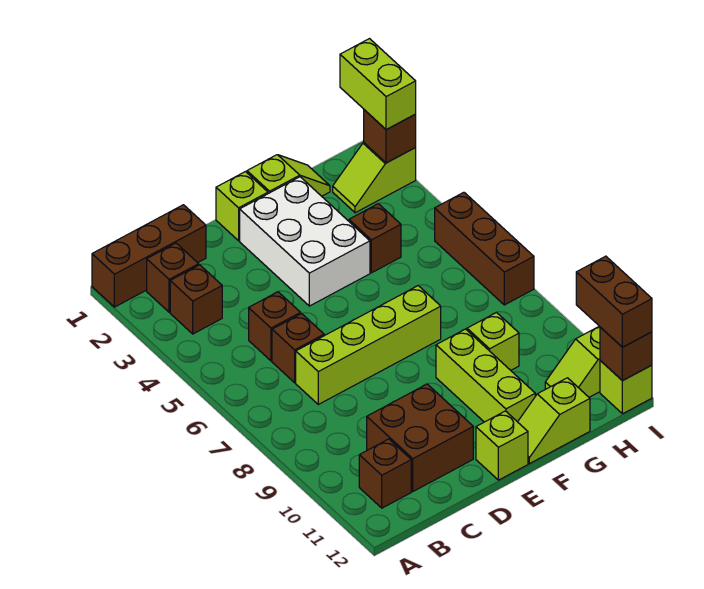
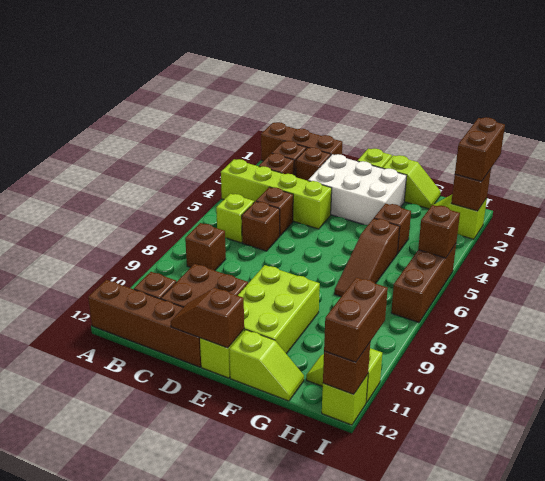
none -> brown 1x4 brick [88,280,201,367]
none -> brown 1x1 brick [185,223,226,270]
none -> brown 1x1 brick [296,148,331,181]
lime 1x4 brick [296,286,441,404] -> lime 1x4 brick moved to [221,159,332,229]
none -> brown 1x2 slope [171,288,244,348]
white 2x3 brick [240,177,370,306] -> white 2x3 brick turned to [308,154,407,225]
lime 1x3 brick [436,329,535,422] -> lime 2x3 brick [238,265,320,354]
lime 1x2 slope [518,378,590,464] -> lime 1x2 slope turned to [229,330,304,401]
none -> brown 1x3 slope [334,218,400,296]
lime 1x1 brick [467,312,519,370] -> lime 1x1 brick moved to [216,194,254,243]
lime 1x2 brick [340,39,416,130] -> brown 1x2 brick [455,117,505,181]
none -> brown 1x1 brick [418,205,460,258]

